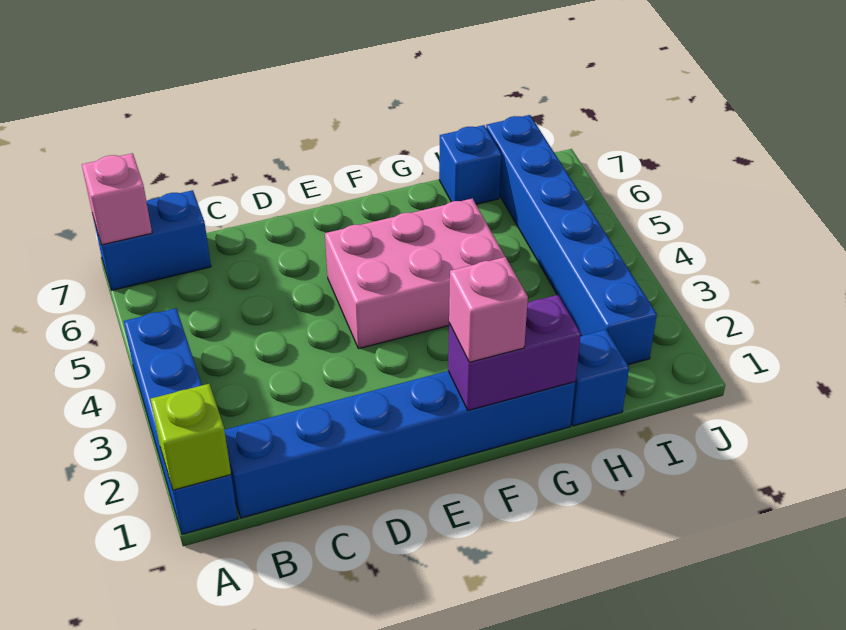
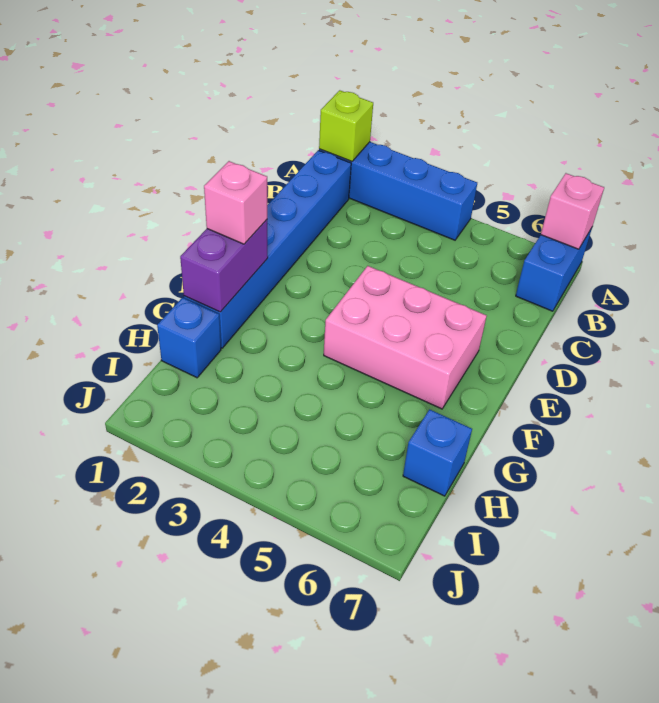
pink 2x3 brick [325,198,505,349] -> pink 2x3 brick turned to [324,266,487,409]
blue 1x6 brick [486,115,657,365] -> none

